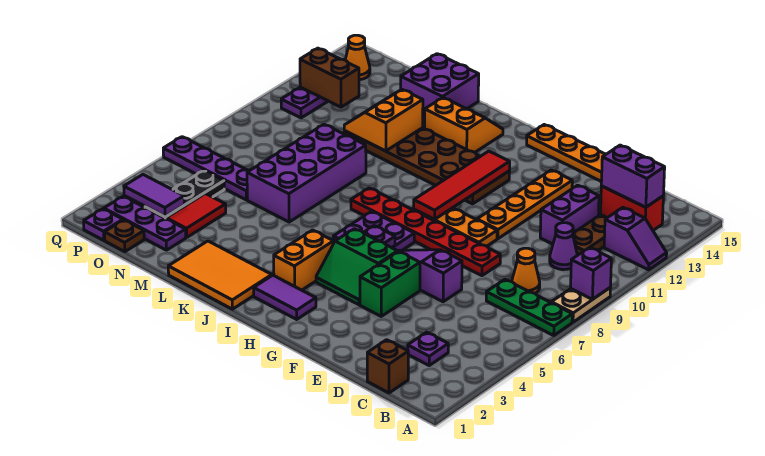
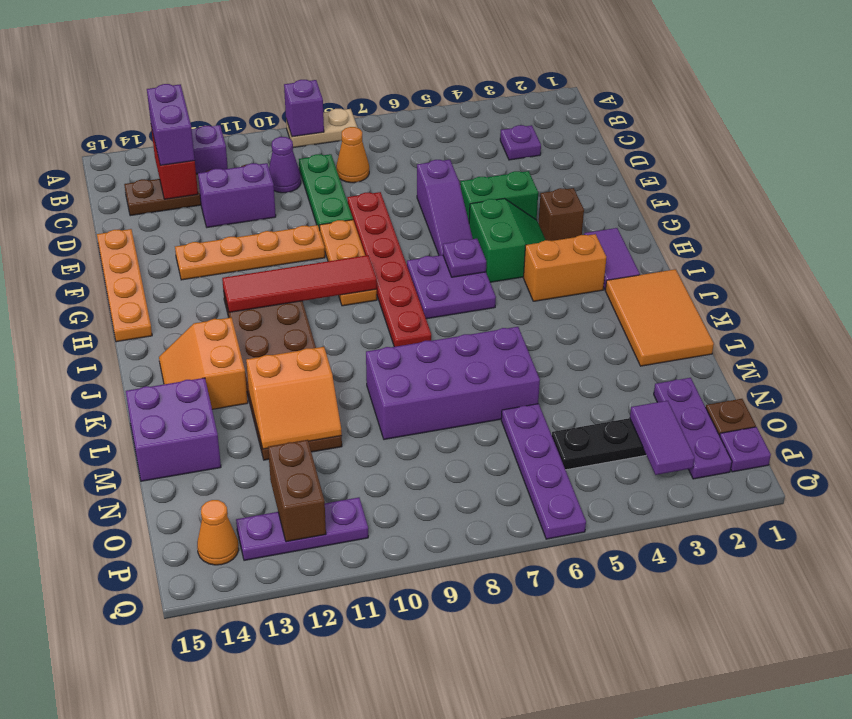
green 1x3 plate [486,280,572,335] -> green 1x3 plate moved to [299,154,353,230]
brown 1x1 brick [367,340,408,393] -> brown 1x1 brick moved to [538,188,584,241]
red 1x2 tile [166,194,226,237] -> none

